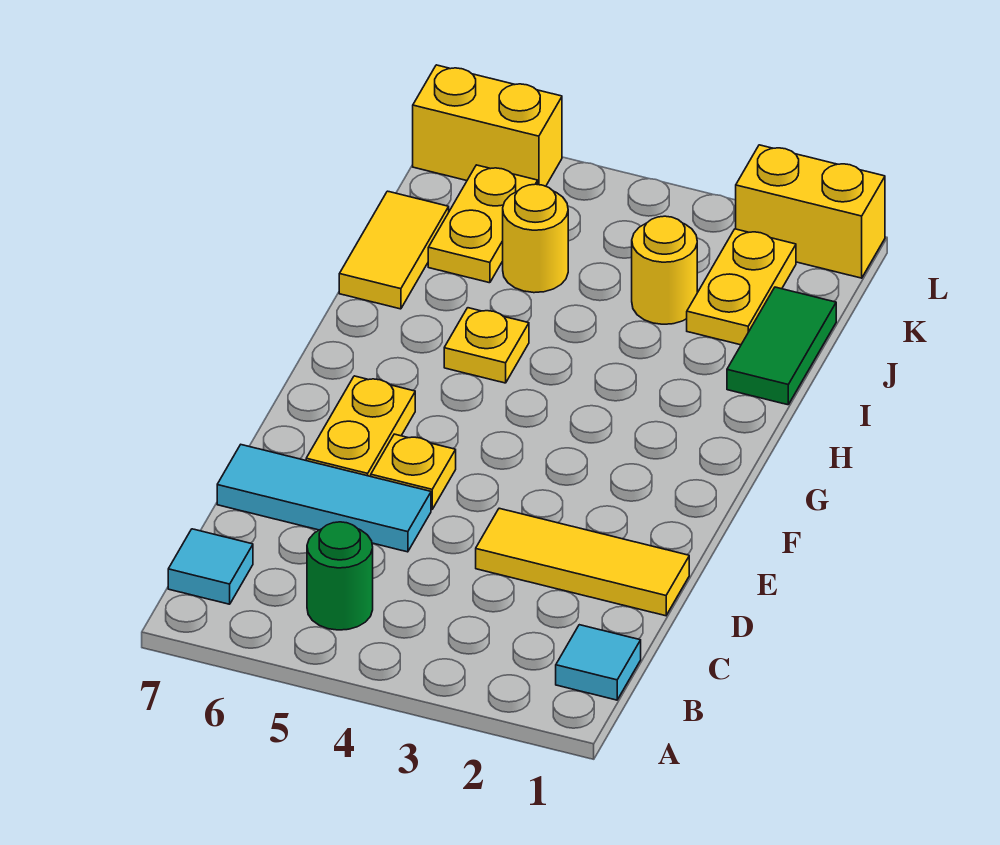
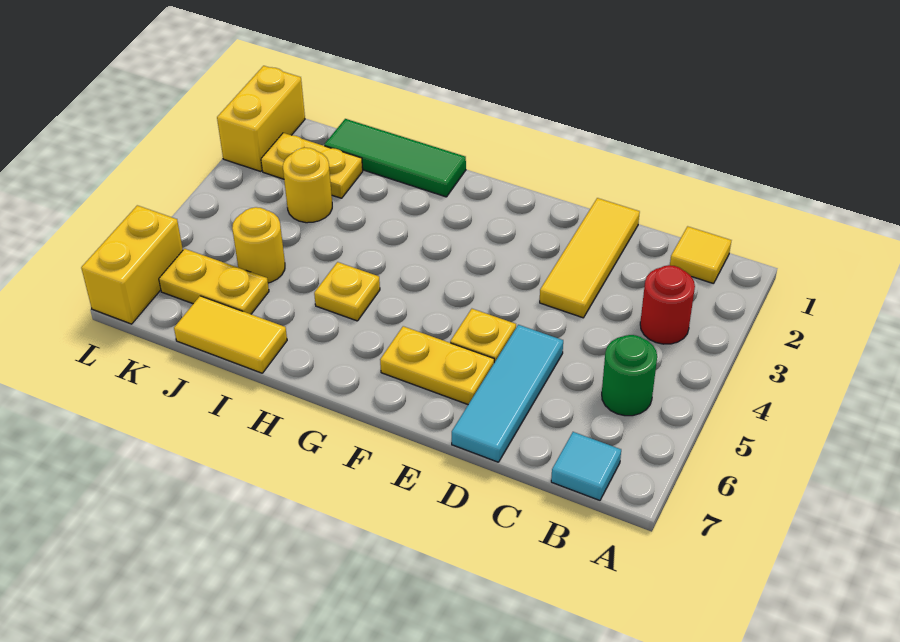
cyan 1x1 tile [556,625,641,700] -> yellow 1x1 tile [670,226,731,284]
none -> red 1x1 round brick [640,265,695,344]
green 1x2 tile [727,287,836,405] -> green 1x3 tile [324,119,466,197]

